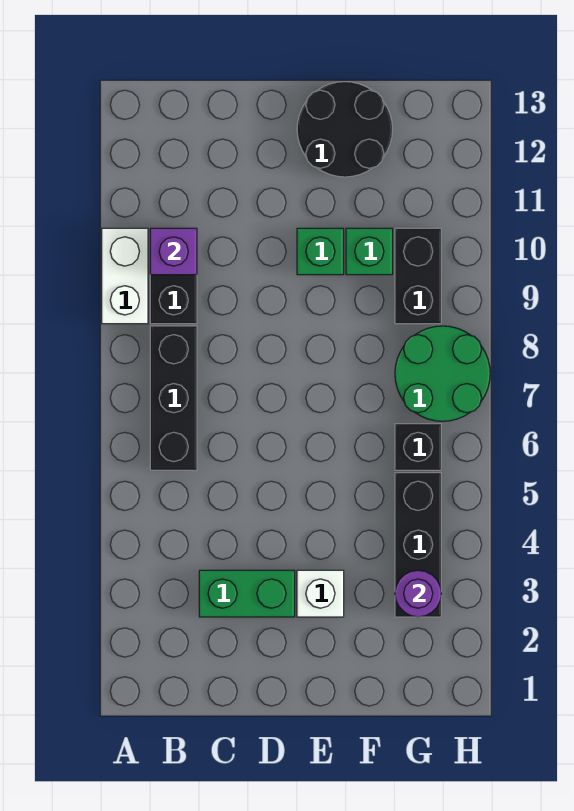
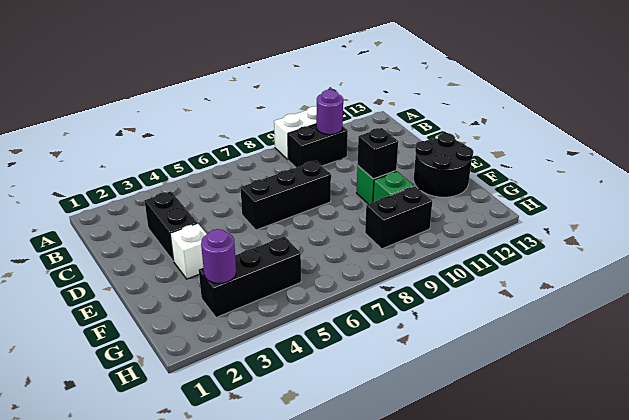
black 1x3 brick [150,326,197,470] -> black 1x3 brick moved to [240,161,331,230]
purple 1x1 brick [150,228,197,275] -> purple 1x1 round brick [316,90,343,135]
green 1x2 brick [199,570,295,617] -> black 1x2 brick [145,191,197,261]
black 1x1 brick [395,424,441,470] -> black 1x1 brick moved to [357,128,398,179]
green 2x2 round brick [395,326,490,421] -> none

